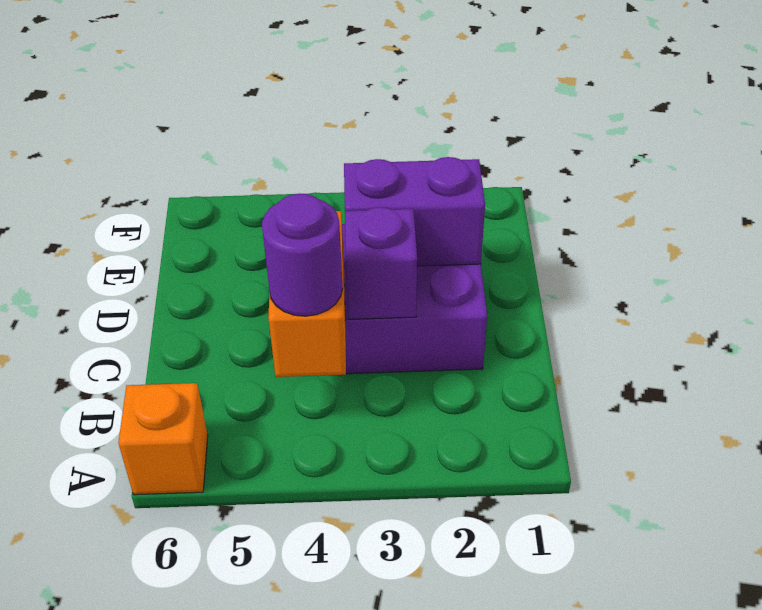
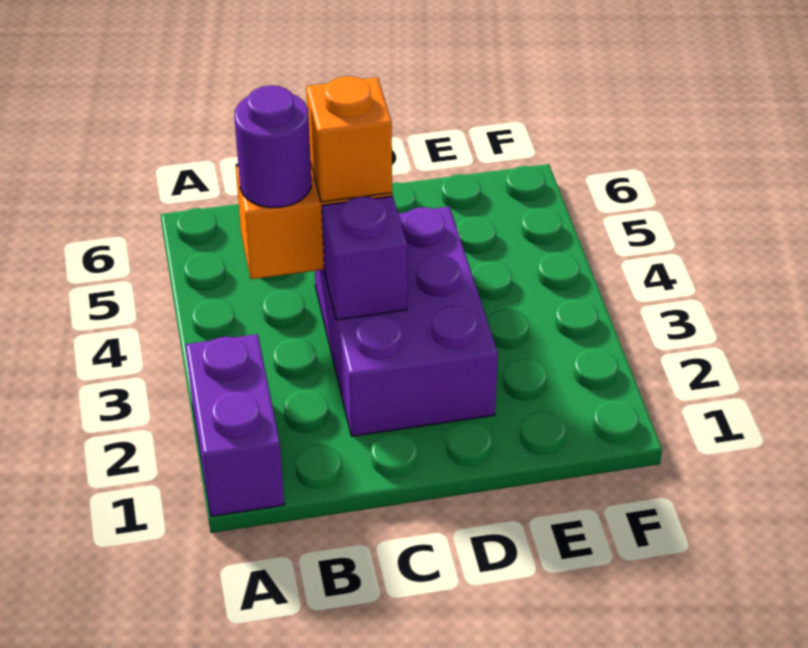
orange 1x1 brick [118,383,208,495] -> orange 1x1 brick moved to [306,76,392,202]
purple 1x2 brick [344,157,485,266] -> purple 1x2 brick moved to [185,334,284,516]

